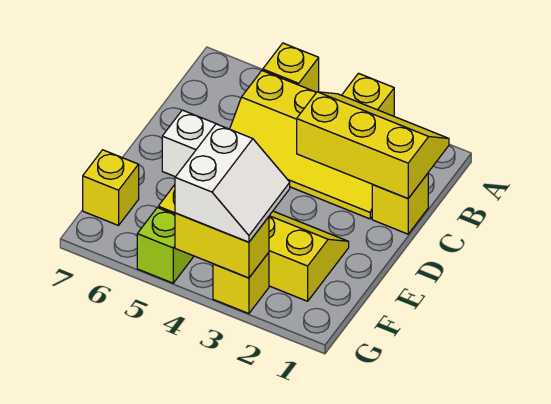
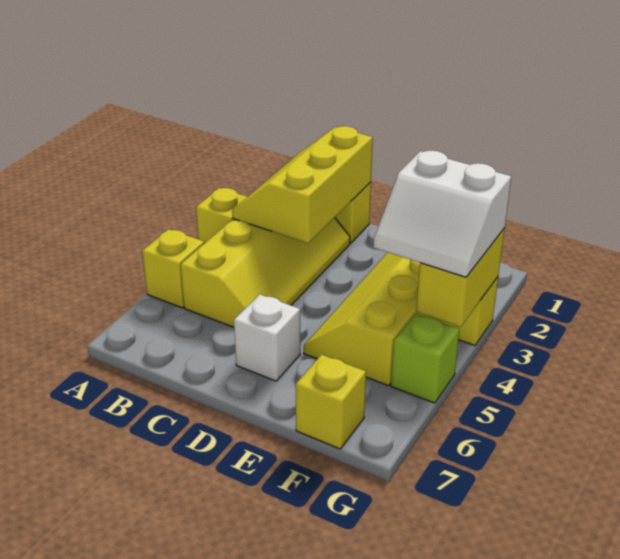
white 2x2 slope [175,124,290,242] -> white 2x2 slope turned to [373,151,511,277]

